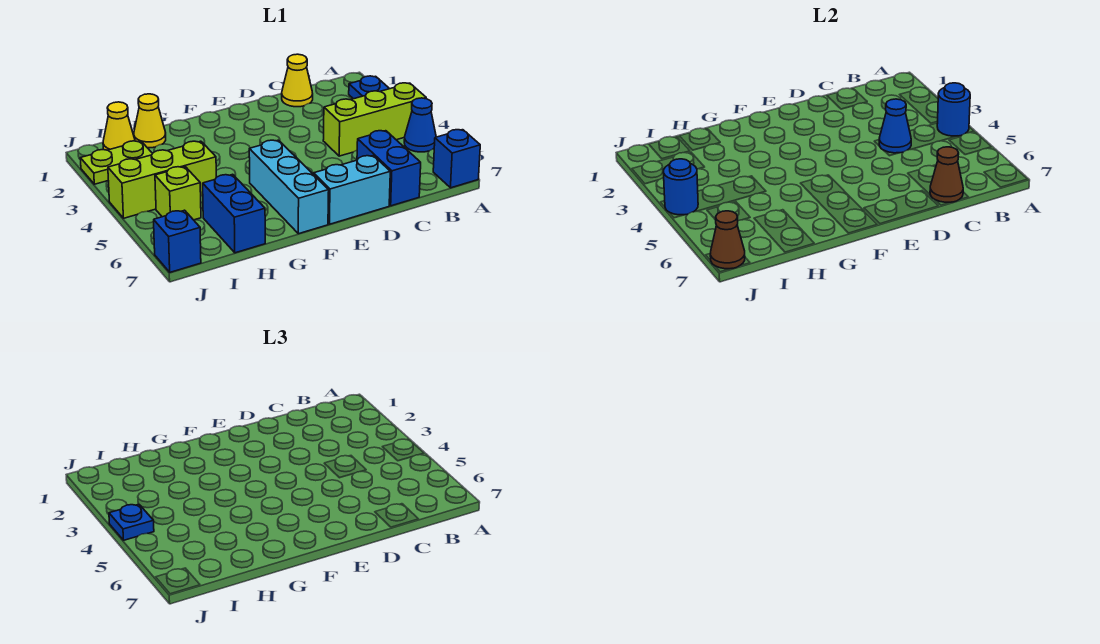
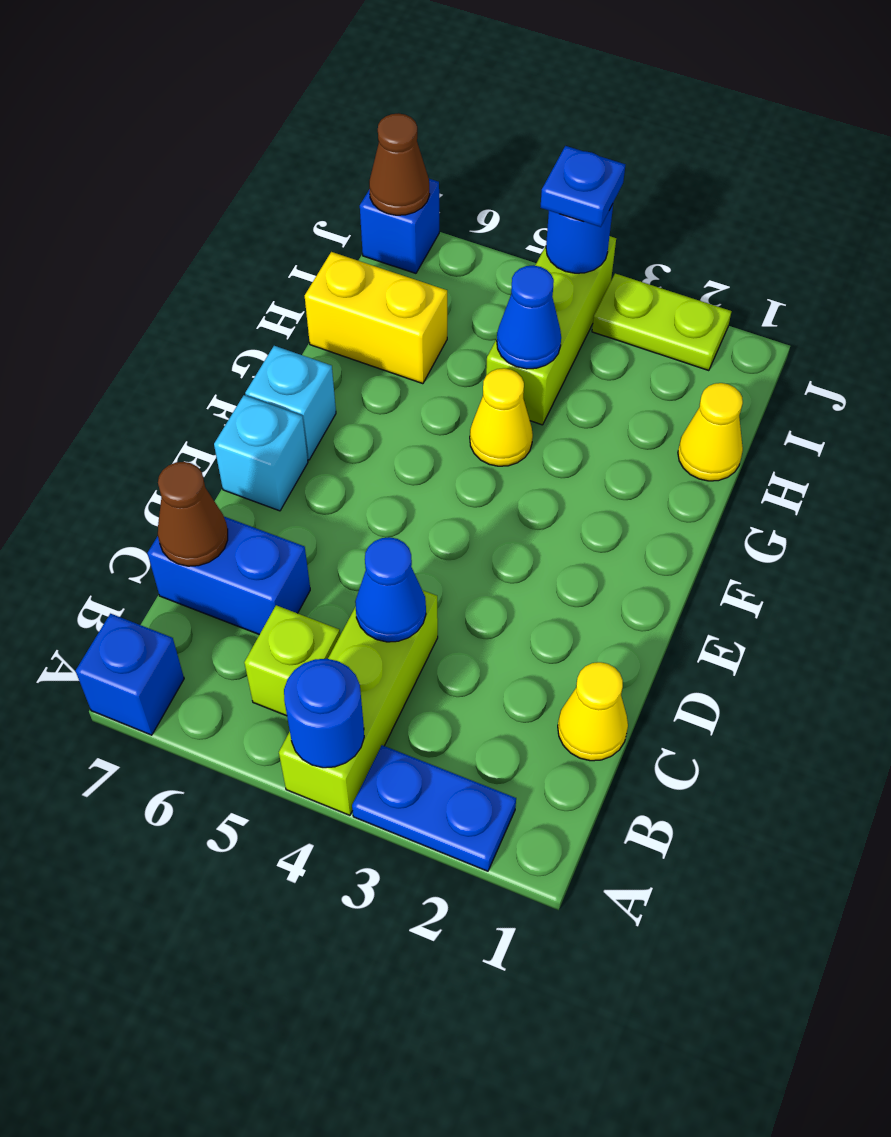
blue 1x1 cone [404,98,436,152] -> blue 1x1 cone moved to [497,265,561,369]
cyan 1x2 brick [314,156,390,224] -> cyan 1x1 brick [214,395,308,511]
cyan 1x3 brick [249,140,329,234] -> cyan 1x1 brick [245,346,336,460]
blue 1x2 brick [203,174,265,253] -> yellow 1x2 brick [305,252,447,384]
yellow 1x1 cone [103,102,135,150] -> yellow 1x1 cone moved to [470,368,533,466]
lime 1x2 plate [80,141,153,184] -> lime 1x2 plate turned to [592,274,731,371]
lime 1x1 brick [155,167,201,220] -> lime 1x1 brick moved to [244,605,340,716]

